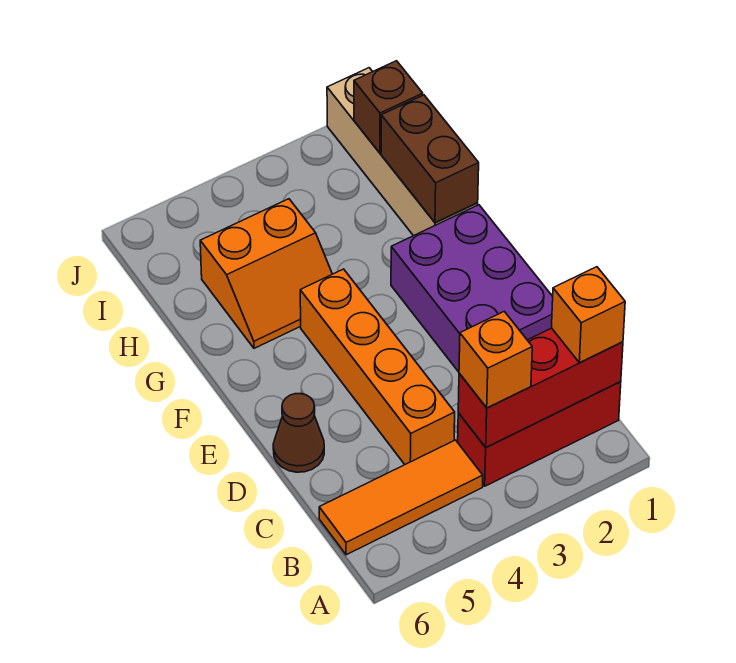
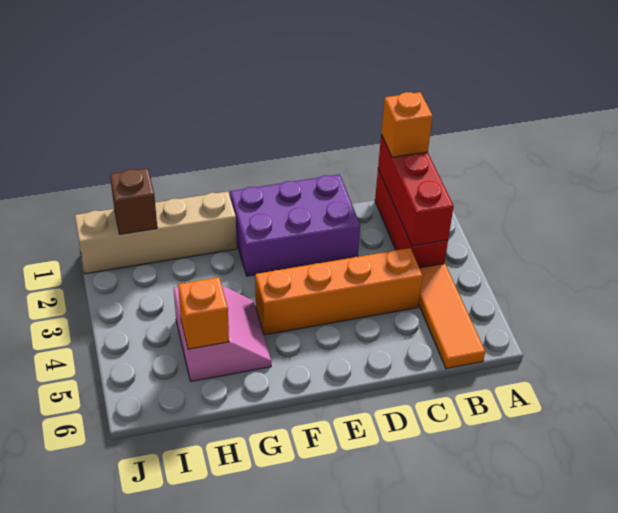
orange 1x1 brick [459,311,532,408] -> orange 1x1 brick moved to [178,277,229,349]
brown 1x1 cone [273,394,324,472] -> none
brown 1x2 brick [381,95,479,223] -> none
orange 2x2 slope [200,199,332,348] -> pink 2x2 slope [174,285,271,381]

